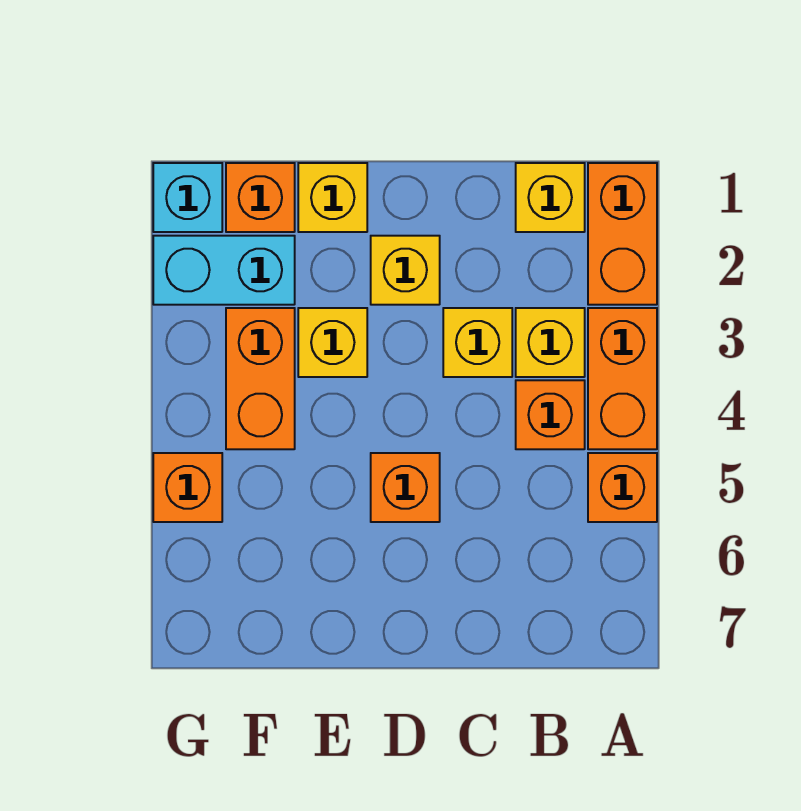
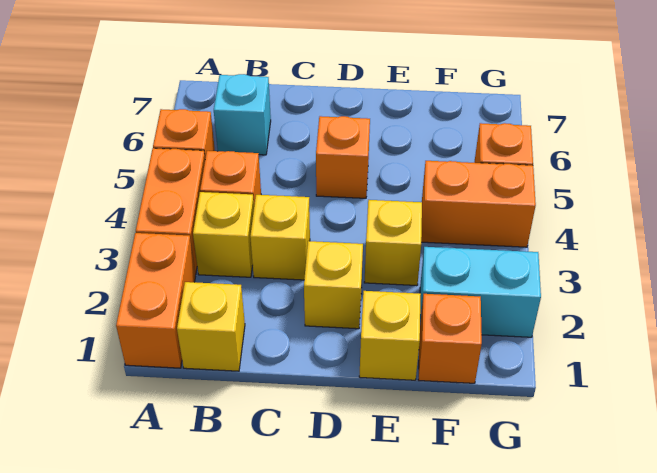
orange 1x2 brick [226,308,295,449] -> orange 1x2 brick turned to [421,161,536,247]
cyan 1x1 brick [153,163,222,232] -> cyan 1x1 brick moved to [214,74,271,155]

